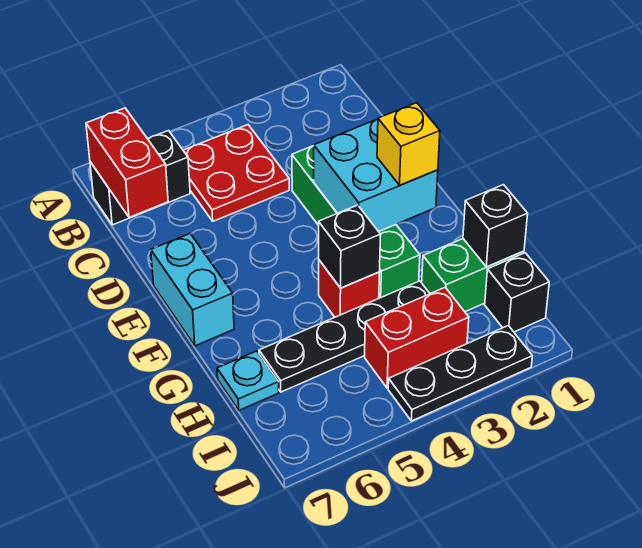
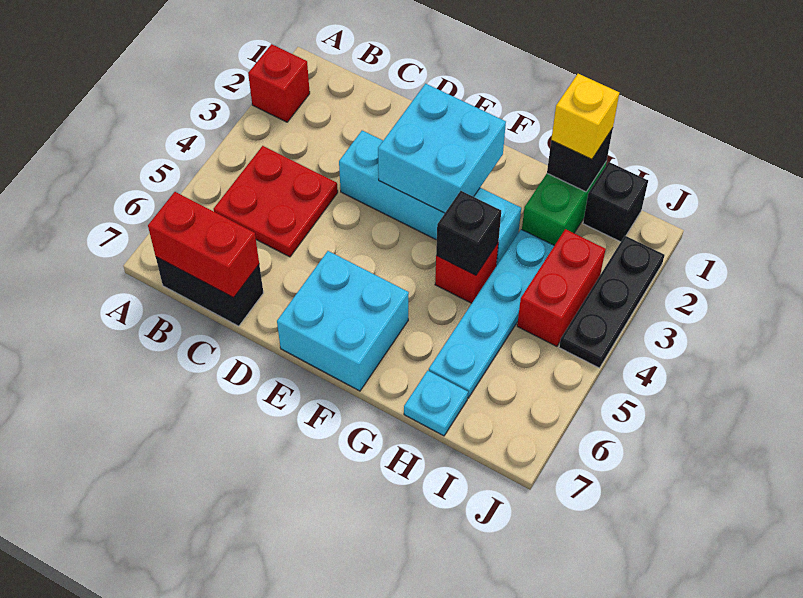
none -> red 1x1 brick [248,44,310,122]
black 1x2 brick [90,131,190,225] -> black 1x2 brick turned to [156,257,263,326]
green 1x4 brick [292,146,420,298] -> cyan 1x4 brick [339,131,521,266]
cyan 1x2 brick [151,234,234,346] -> cyan 2x2 brick [277,251,409,391]
yellow 1x1 brick [377,103,440,185] -> yellow 1x1 brick moved to [551,74,619,159]
black 1x4 plate [259,281,430,392] -> cyan 1x4 plate [429,229,554,398]

